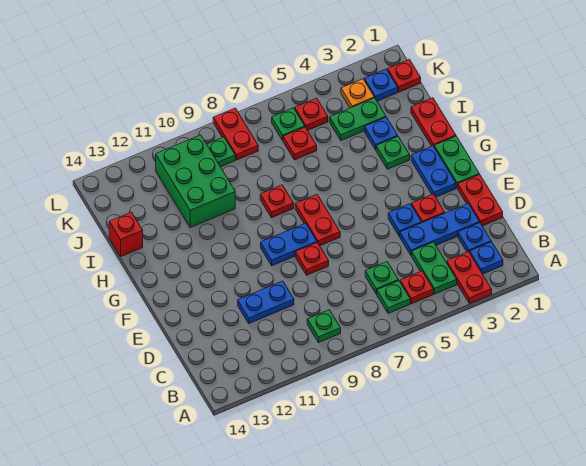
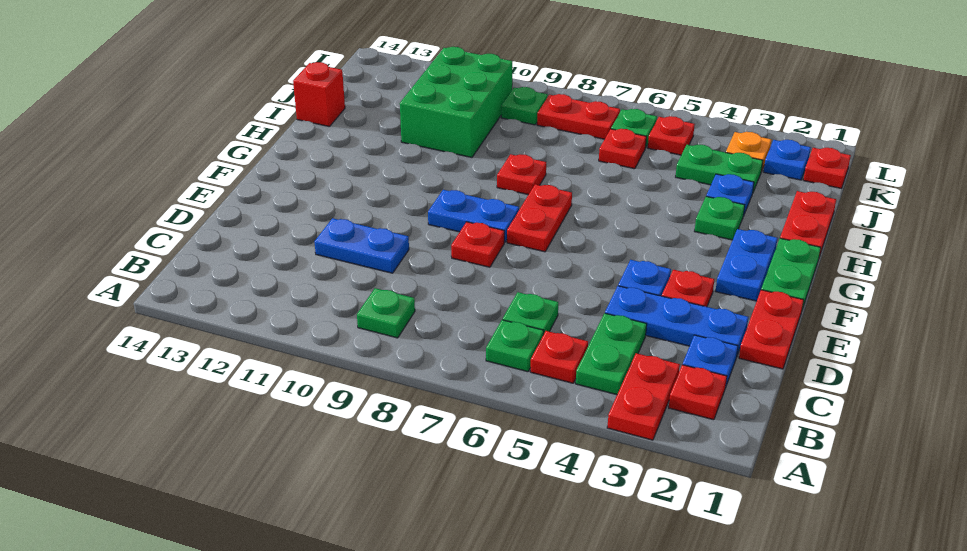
blue 1x1 plate [469,242,503,274] -> red 1x1 plate [669,365,727,420]
red 1x2 plate [213,108,258,160] -> red 1x2 plate turned to [537,94,620,139]

